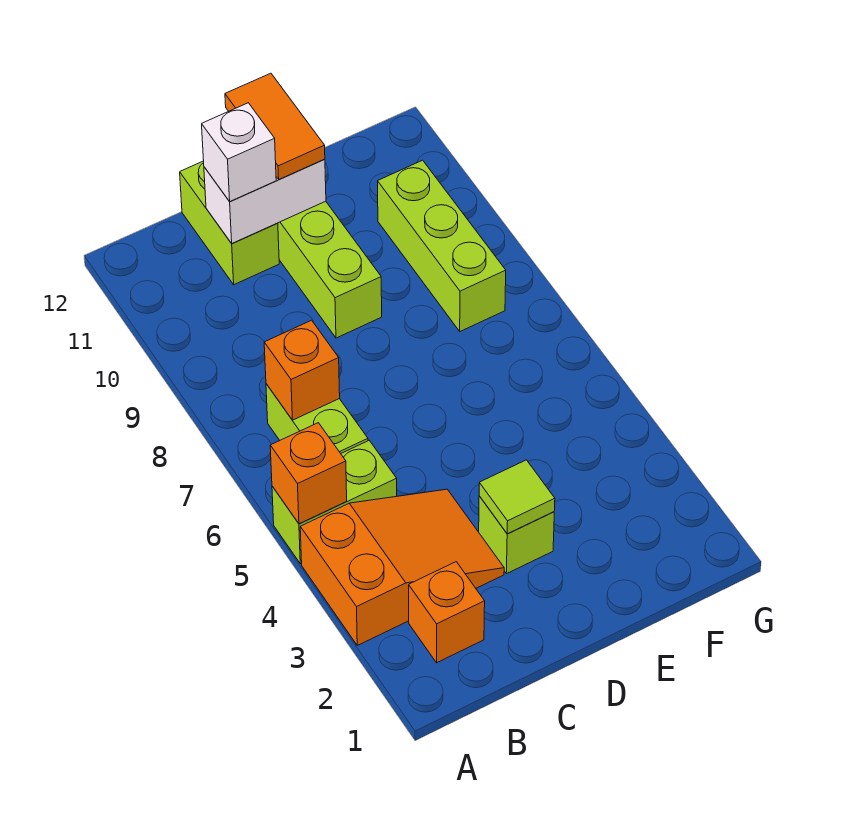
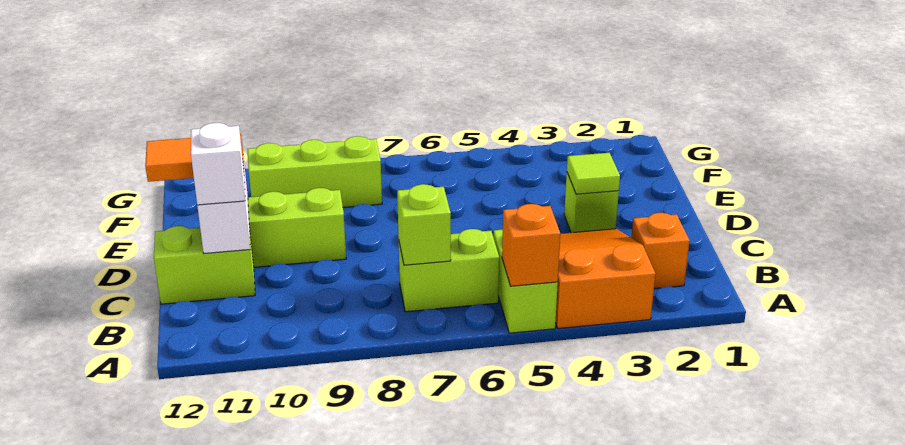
orange 1x1 brick [264,320,340,420] -> lime 1x1 brick [397,184,451,265]

